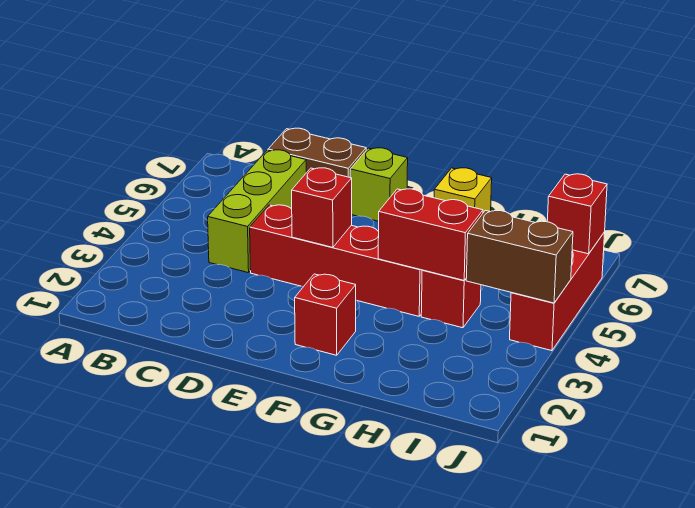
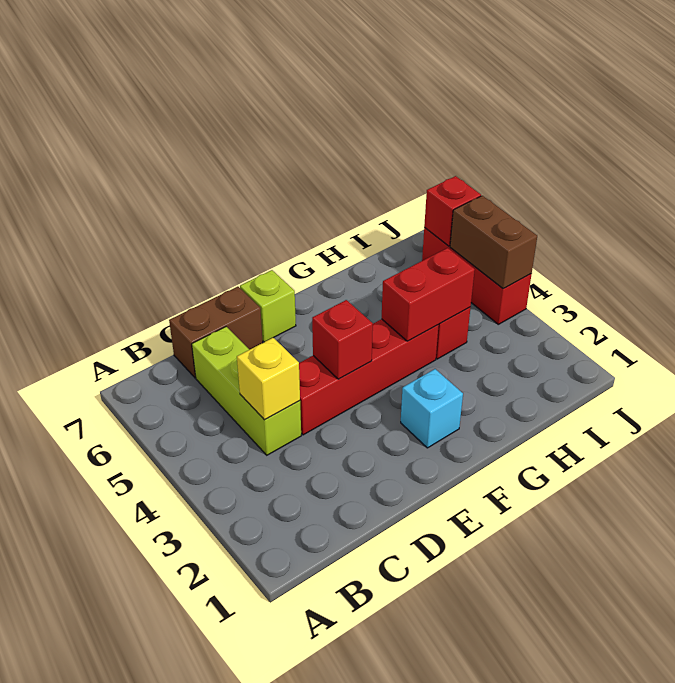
red 1x1 brick [295,274,356,355] -> cyan 1x1 brick [401,369,463,448]
yellow 1x1 brick [434,168,492,213] -> yellow 1x1 brick moved to [237,338,300,420]
brown 1x2 brick [466,210,573,303] -> brown 1x2 brick turned to [450,196,537,289]

